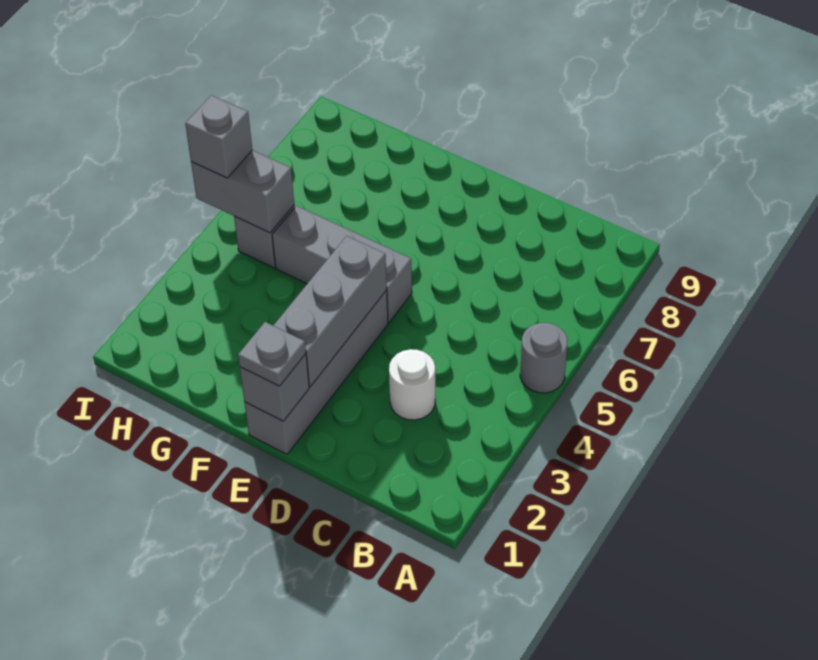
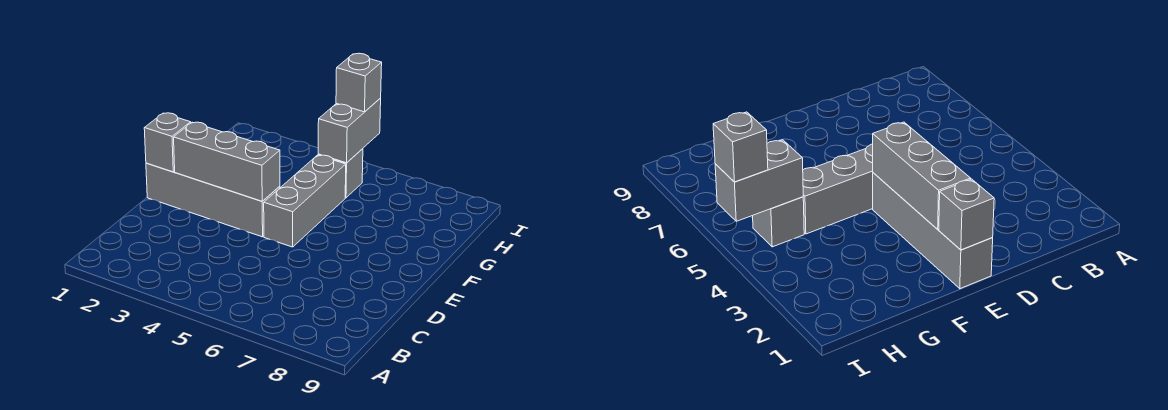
grey 1x1 round brick [520,323,568,393] -> none
white 1x1 round brick [389,349,435,420] -> none
grey 1x1 plate [238,322,306,386] -> none

